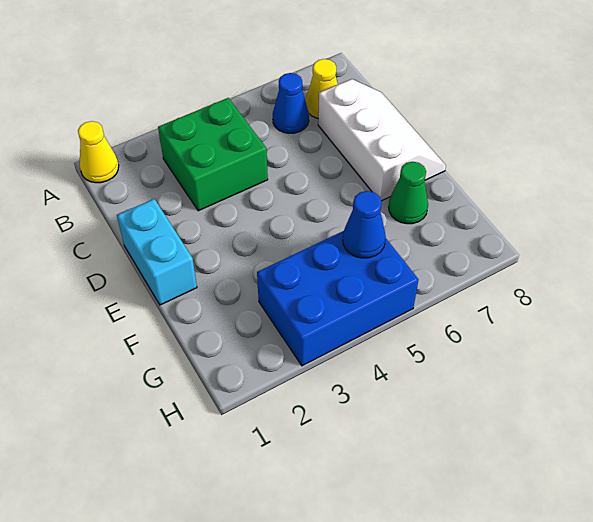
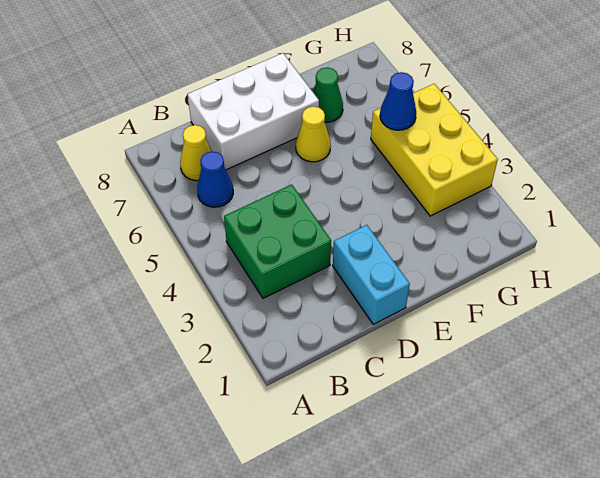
yellow 1x1 cone [78,121,119,183] -> yellow 1x1 cone moved to [296,106,331,162]
white 2x3 slope [318,79,446,201] -> white 2x3 brick [188,53,319,170]
cyan 1x2 brick [117,199,197,305] -> cyan 1x2 brick turned to [333,225,410,324]
blue 2x3 brick [257,231,418,366] -> yellow 2x3 brick [371,84,498,216]

